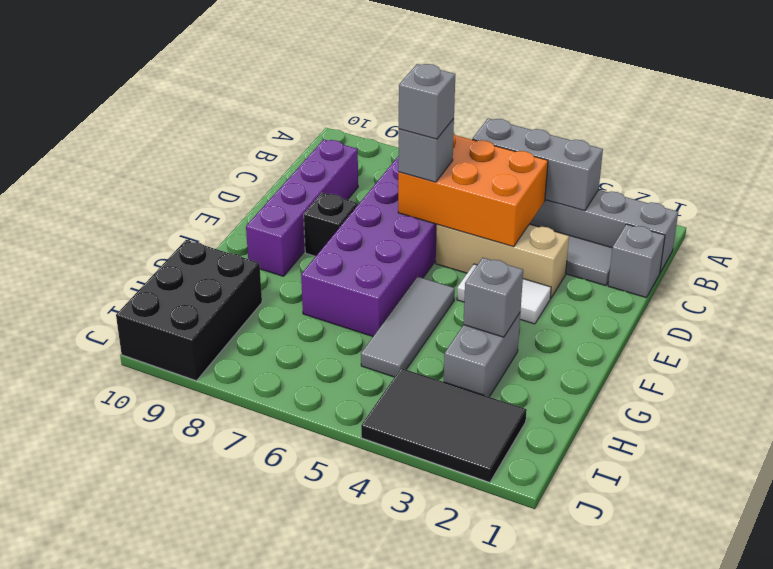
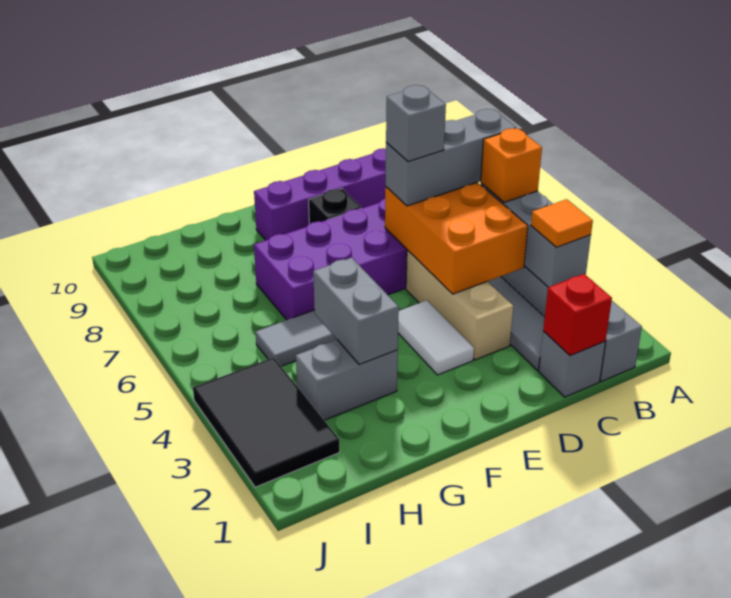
none -> orange 1x1 tile [531,199,593,247]
none -> orange 1x1 brick [481,128,542,202]
none -> red 1x1 brick [543,274,612,355]
grey 1x1 brick [398,119,454,182] -> grey 1x3 brick [386,109,516,206]
grey 1x1 brick [463,258,523,337] -> grey 1x2 brick [313,258,399,364]
black 2x3 brick [116,240,262,381] -> none

